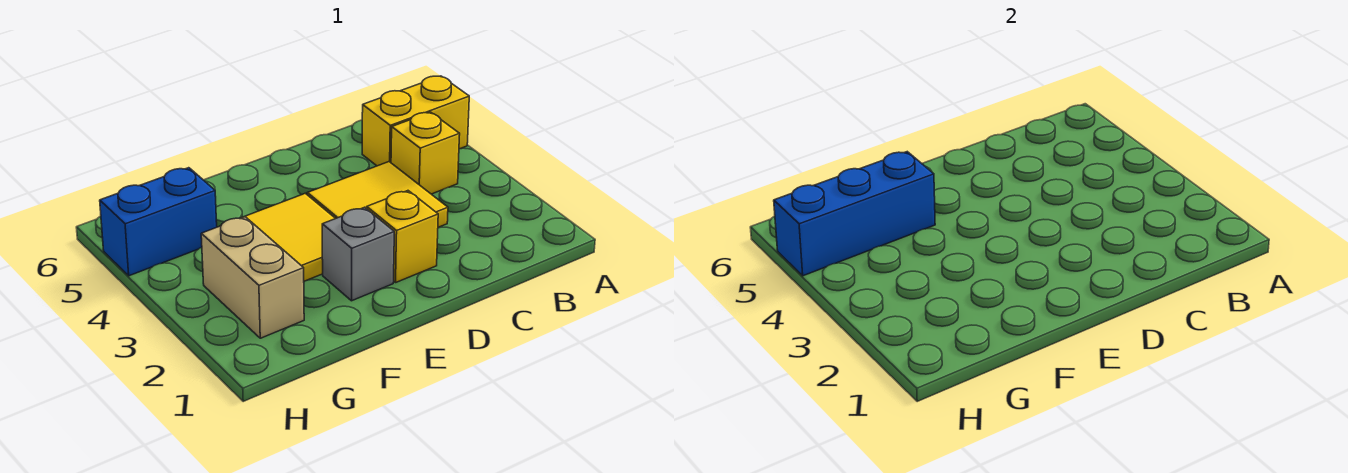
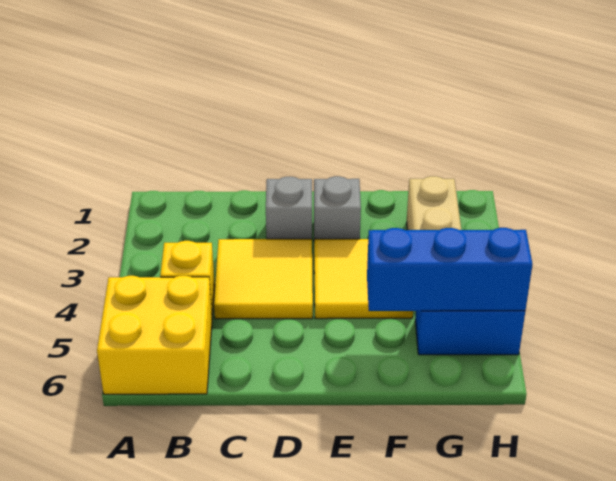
yellow 1x2 brick [362,76,469,166] -> yellow 2x2 brick [97,276,212,394]
yellow 1x1 brick [367,191,438,282] -> grey 1x1 brick [266,177,312,239]

